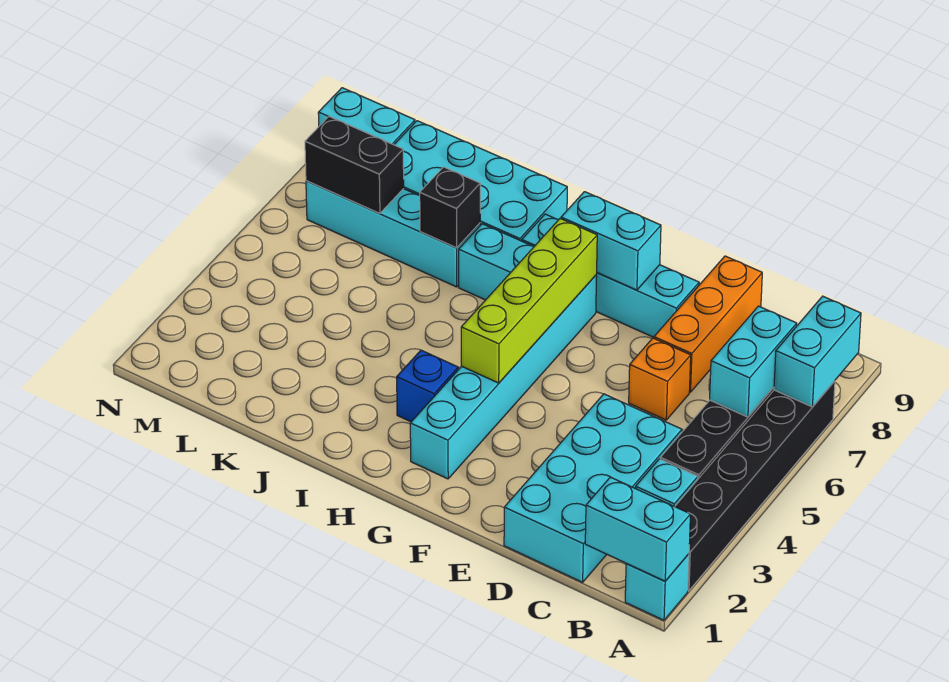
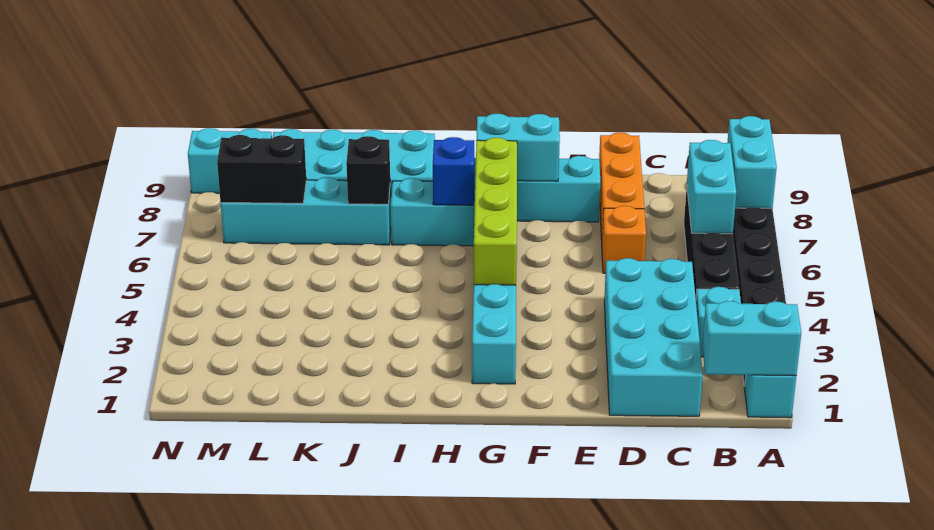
blue 1x1 brick [397,350,458,422] -> blue 1x1 brick moved to [433,137,474,205]

